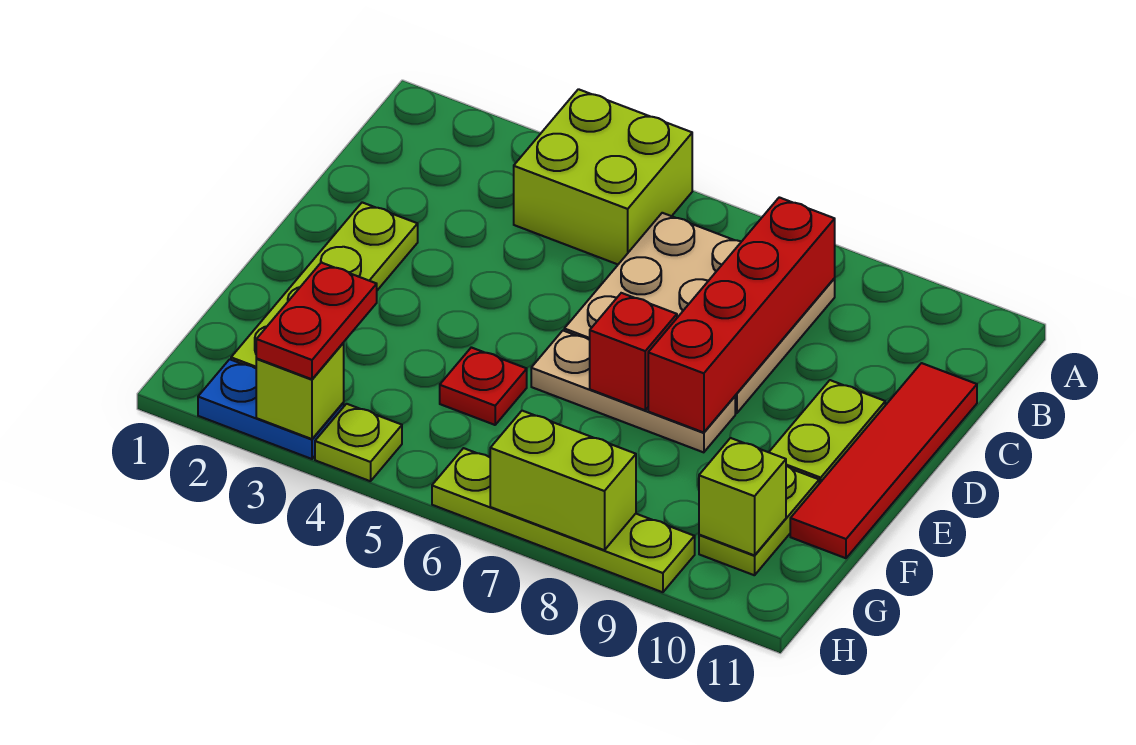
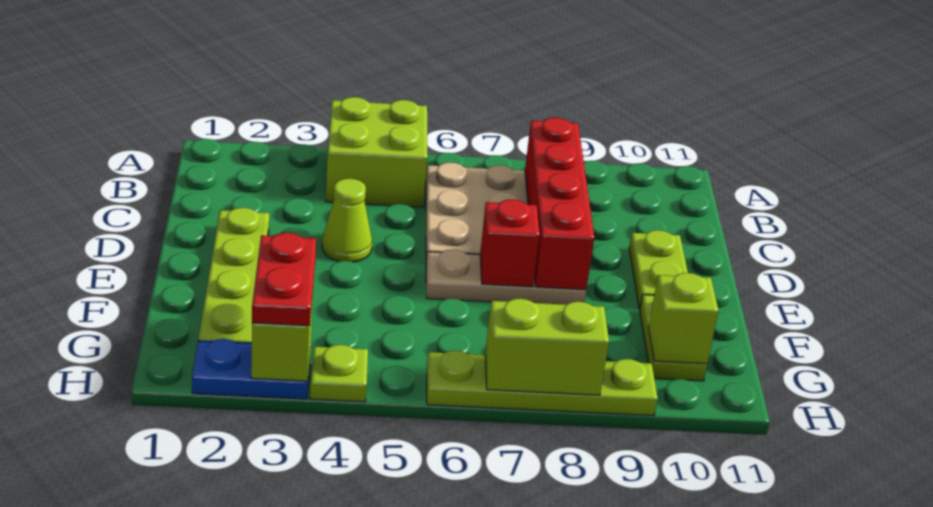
red 1x4 tile [790,363,977,558] -> none
none -> lime 1x1 cone [322,179,372,262]
red 1x1 plate [440,347,527,425] -> none

